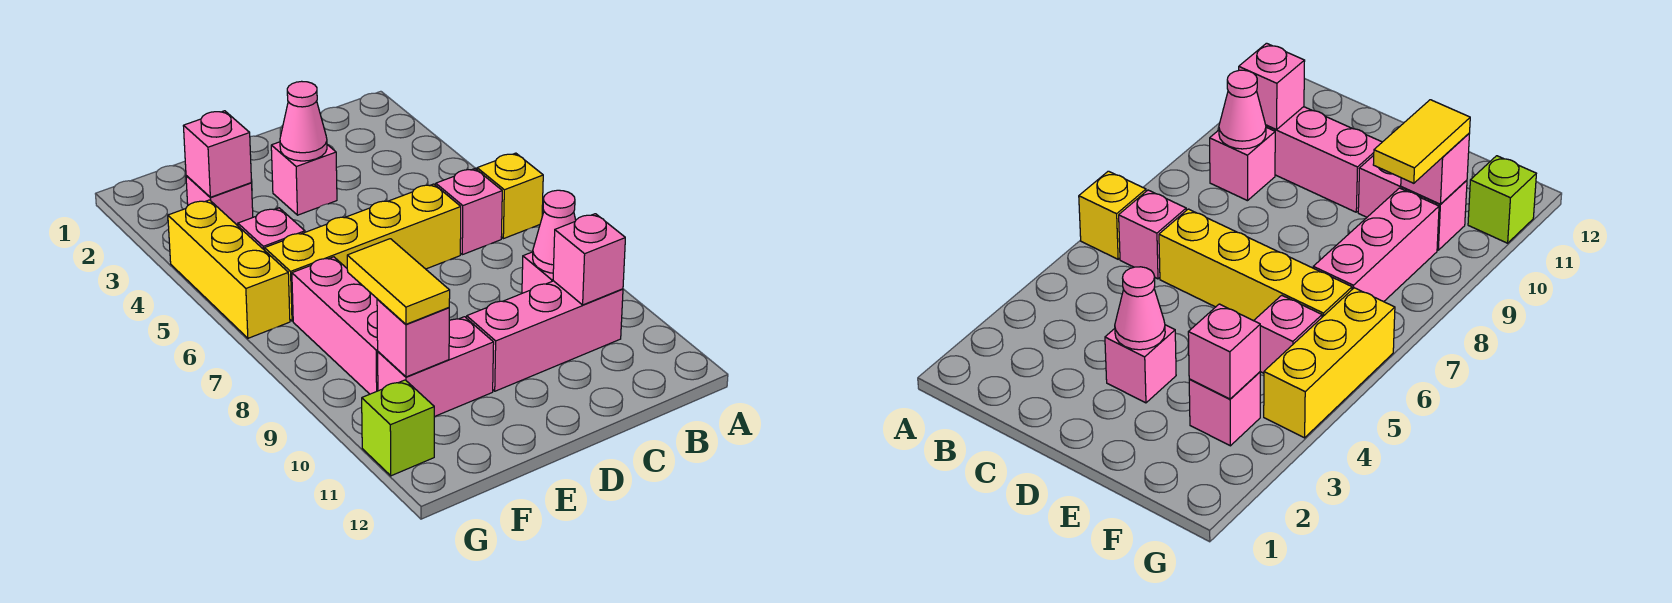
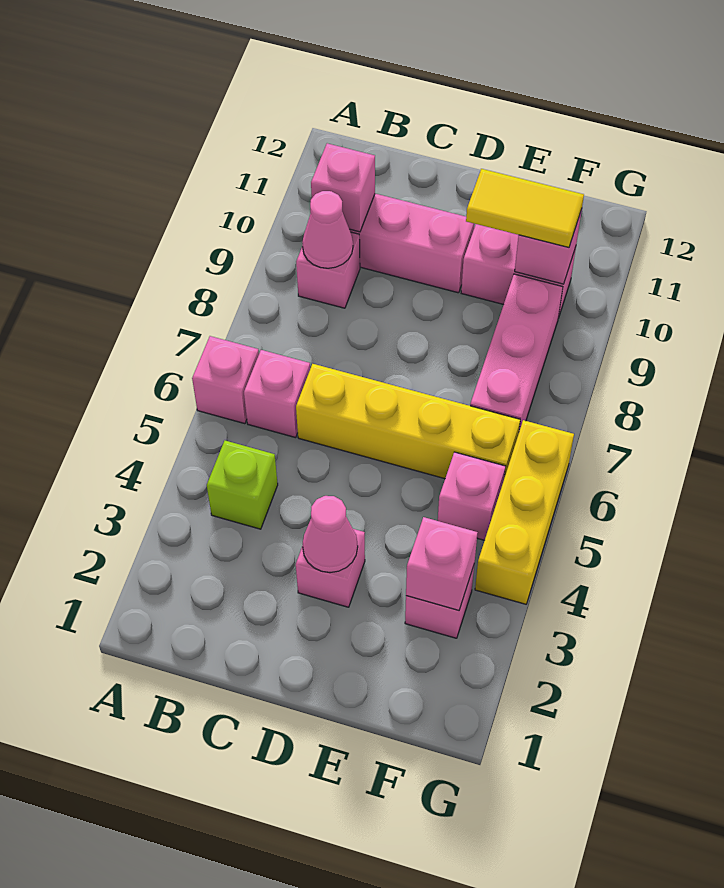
yellow 1x1 brick [477,153,543,239] -> pink 1x1 brick [192,336,259,424]
yellow 1x2 tile [347,239,450,324] -> yellow 1x2 tile turned to [466,169,584,247]
lime 1x1 brick [362,380,434,476] -> lime 1x1 brick moved to [207,440,278,529]

